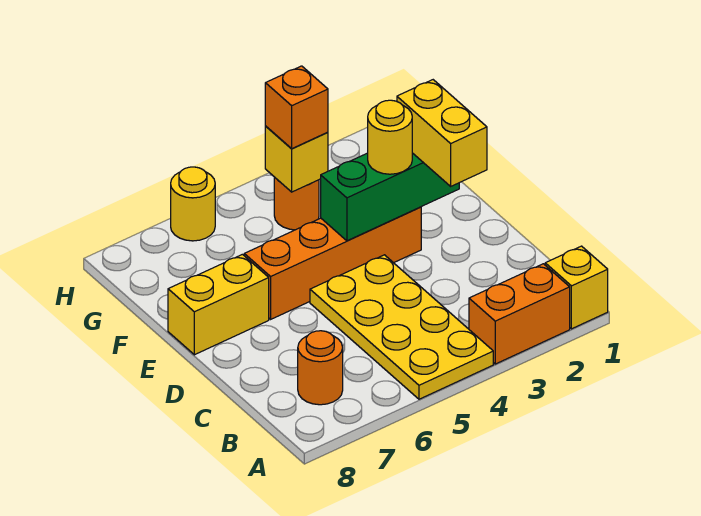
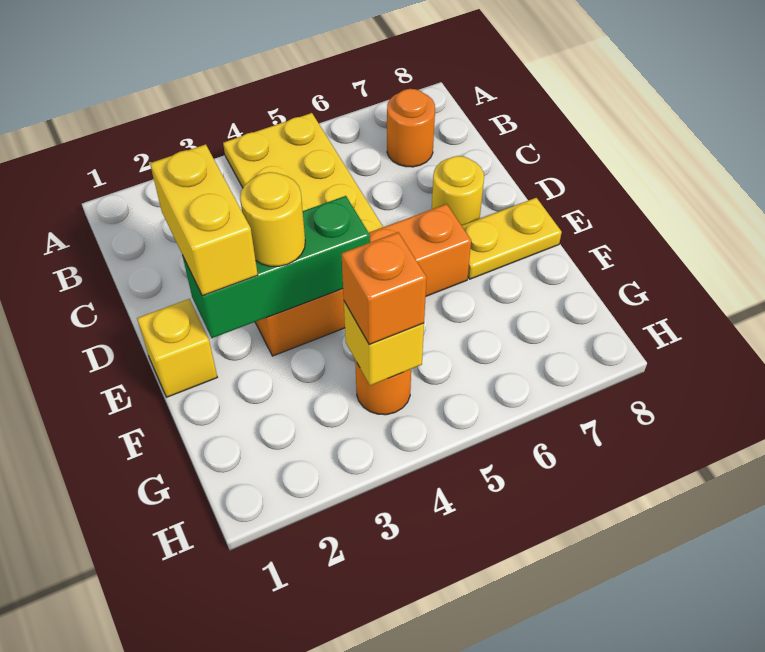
yellow 1x1 brick [545,246,608,329] -> yellow 1x1 brick moved to [137,299,217,397]
orange 1x2 brick [469,264,570,364] -> none
yellow 1x2 brick [168,254,269,355] -> yellow 1x2 plate [462,198,562,279]
yellow 1x1 round brick [171,167,215,241] -> yellow 1x1 round brick moved to [432,156,484,226]

